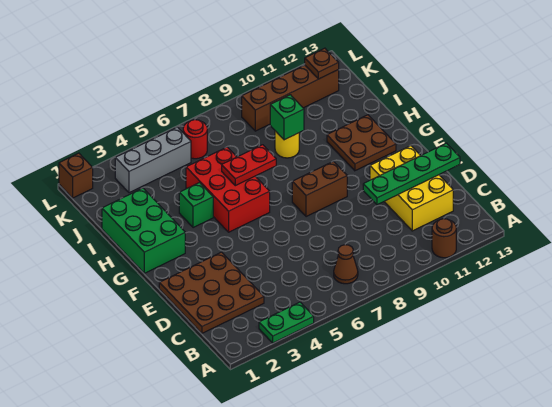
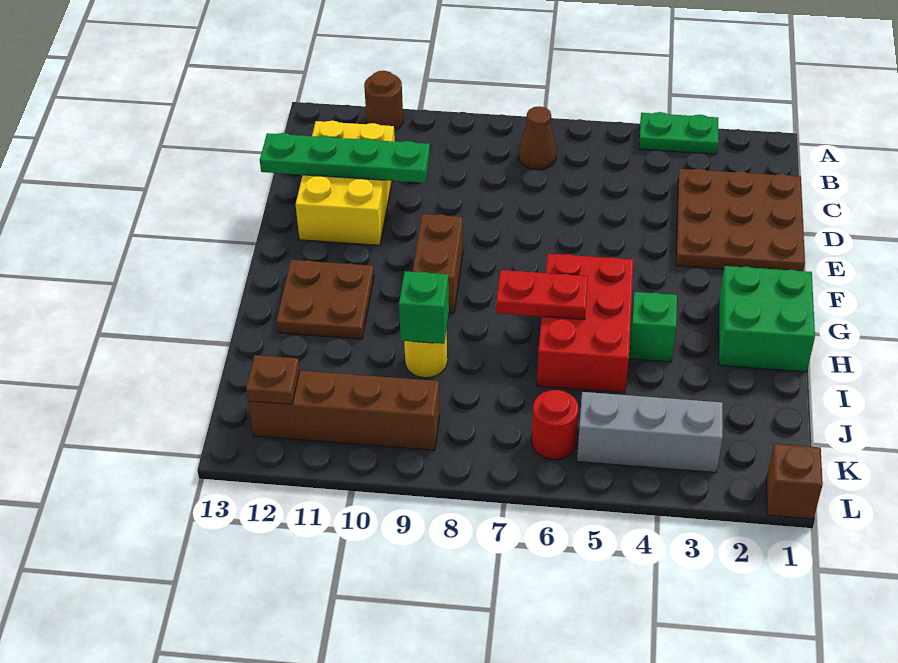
brown 1x2 brick [292,161,347,217] -> brown 1x2 brick turned to [412,214,463,313]
green 2x3 brick [102,188,185,273] -> green 2x2 brick [719,266,815,372]

